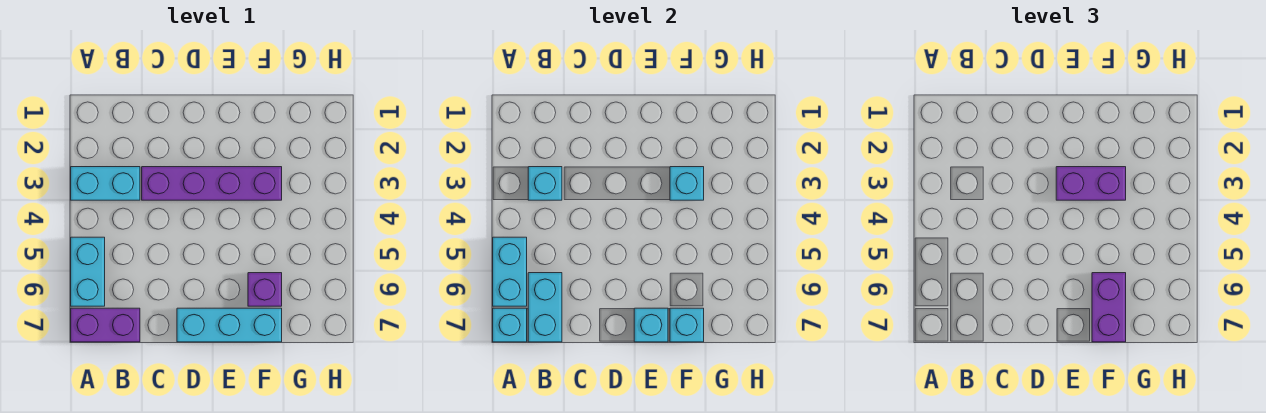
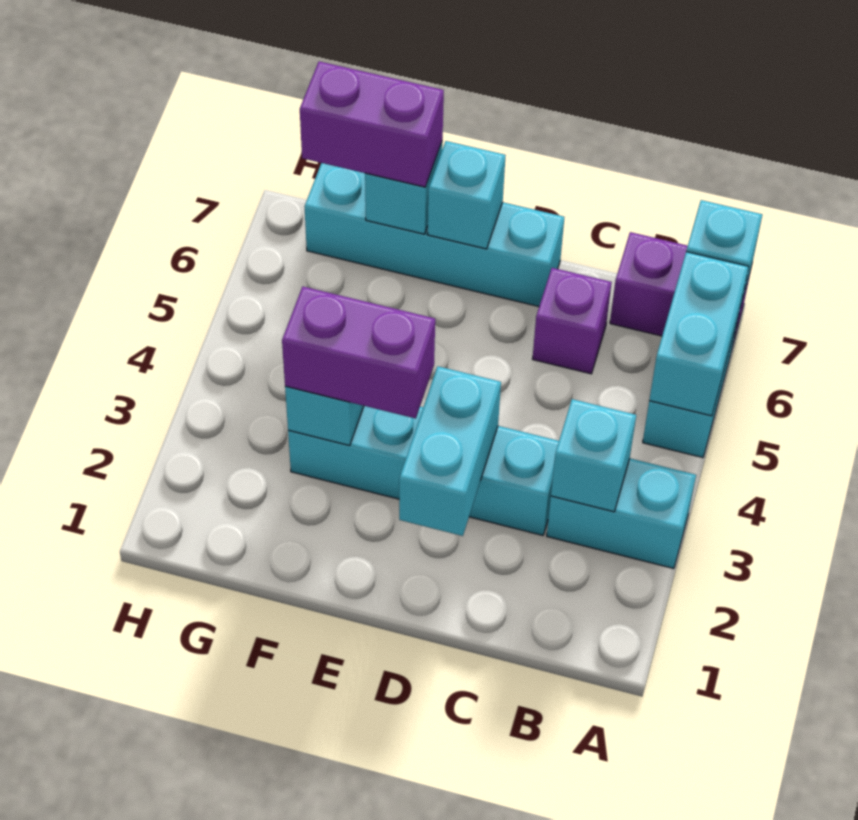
cyan 1x2 brick [528,273,562,342] -> cyan 1x2 brick moved to [399,366,501,536]
purple 1x4 brick [142,167,282,200] -> cyan 1x4 brick [288,406,559,535]
cyan 1x3 brick [177,308,282,342] -> cyan 1x4 brick [304,163,564,307]
purple 1x1 brick [248,273,282,306] -> purple 1x1 brick moved to [533,268,612,374]
purple 1x2 brick [1092,273,1126,342] -> purple 1x2 brick turned to [300,61,444,187]

